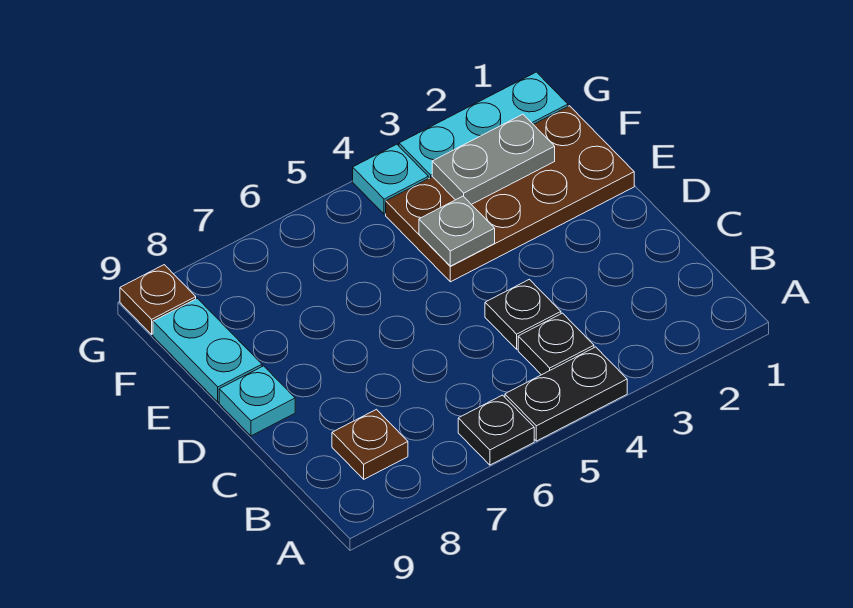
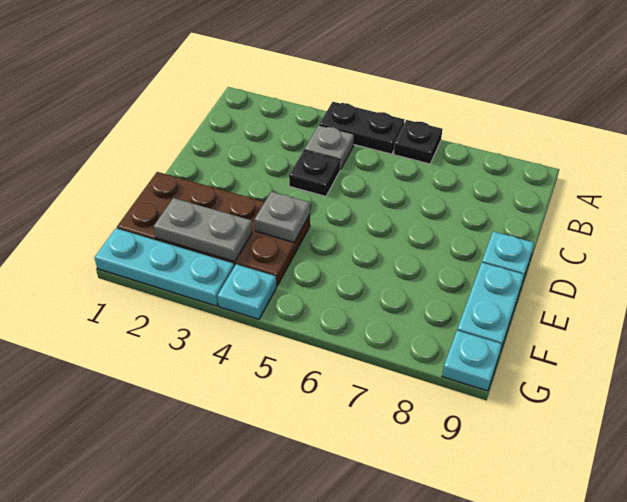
black 1x1 plate [518,313,594,375] -> grey 1x1 plate [305,125,354,170]
brown 1x1 plate [332,409,408,479] -> none
brown 1x1 plate [120,265,196,334] -> cyan 1x1 plate [442,330,502,391]

